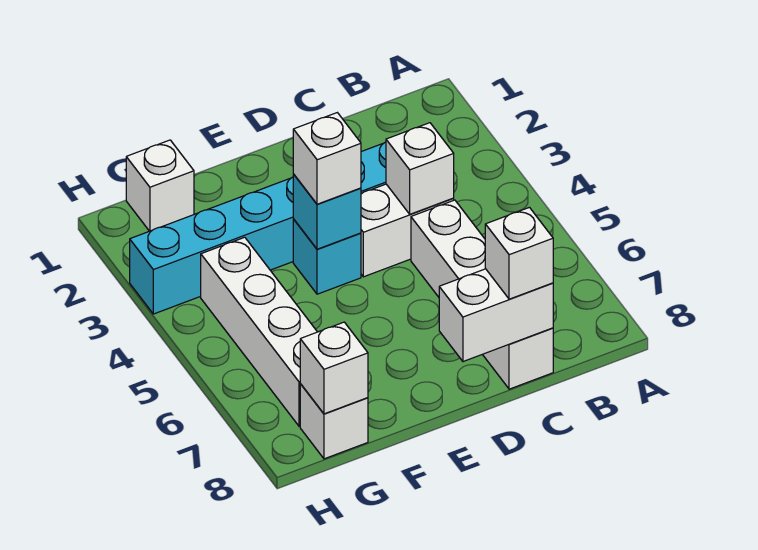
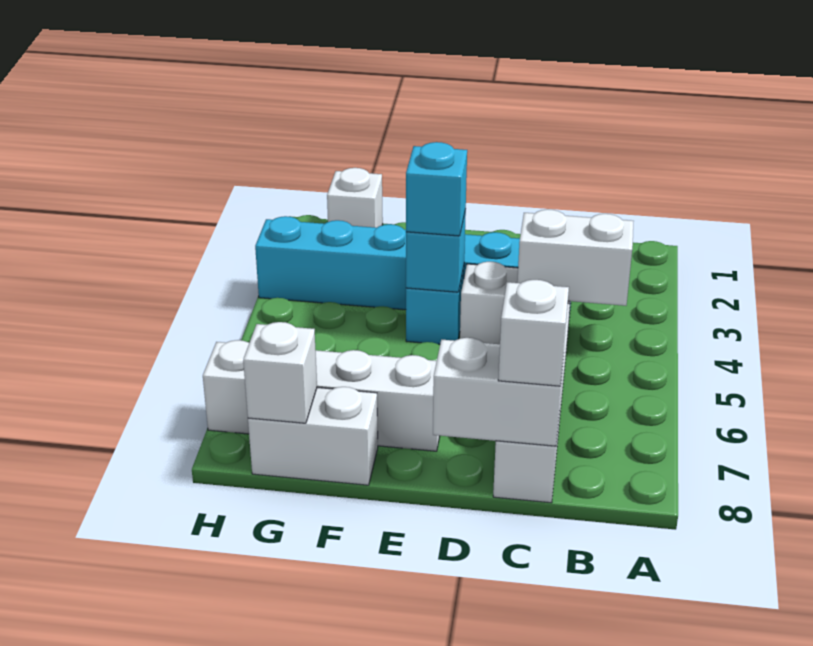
white 1x1 brick [386,123,454,214] -> white 1x2 brick [517,209,634,306]
white 1x1 brick [293,113,361,204] -> cyan 1x1 brick [406,142,467,236]
white 1x4 brick [201,237,317,426] -> white 1x4 brick turned to [203,340,440,451]
white 1x1 brick [300,384,368,459] -> white 1x2 brick [248,387,378,485]

